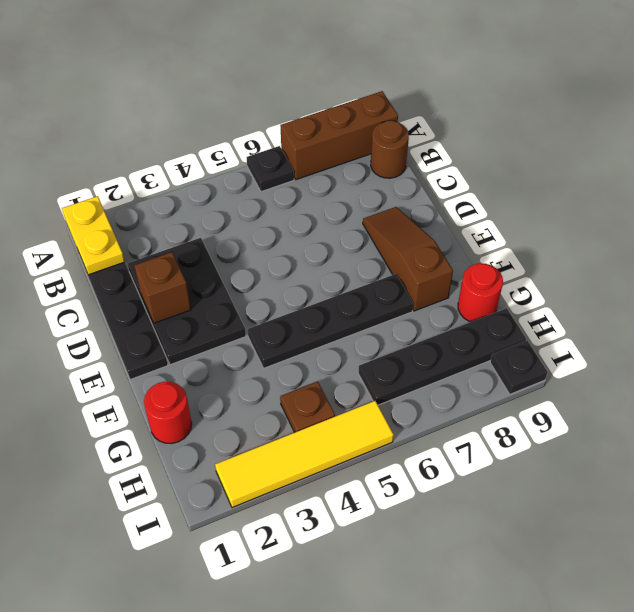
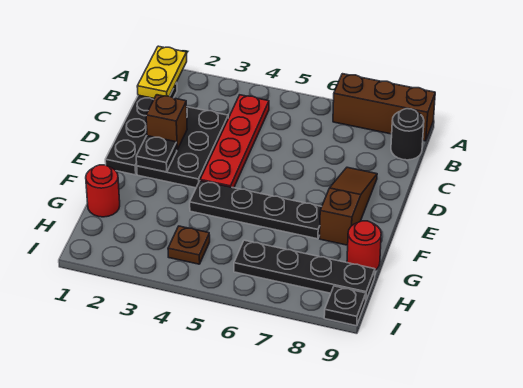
black 1x1 plate [247,146,294,192] -> black 1x1 plate moved to [136,136,177,172]
none -> red 1x4 plate [200,95,269,188]
brown 1x1 round brick [371,121,409,178] -> black 1x1 round brick [391,109,424,160]
yellow 1x4 tile [215,401,394,508] -> none

